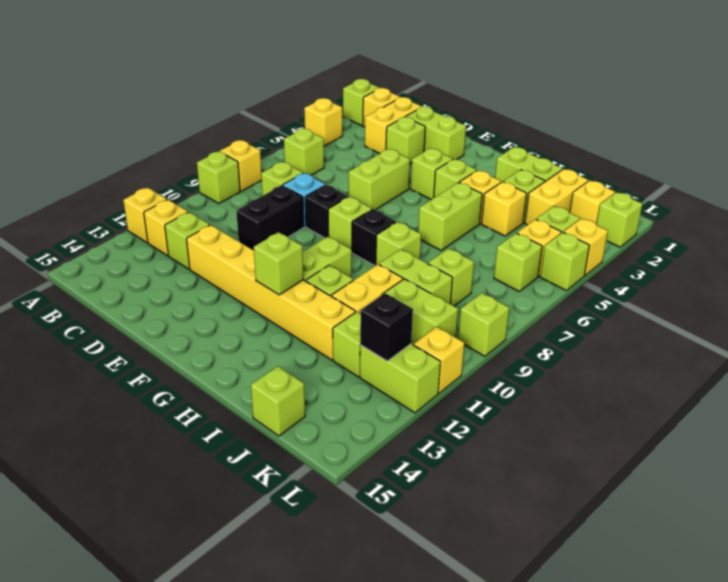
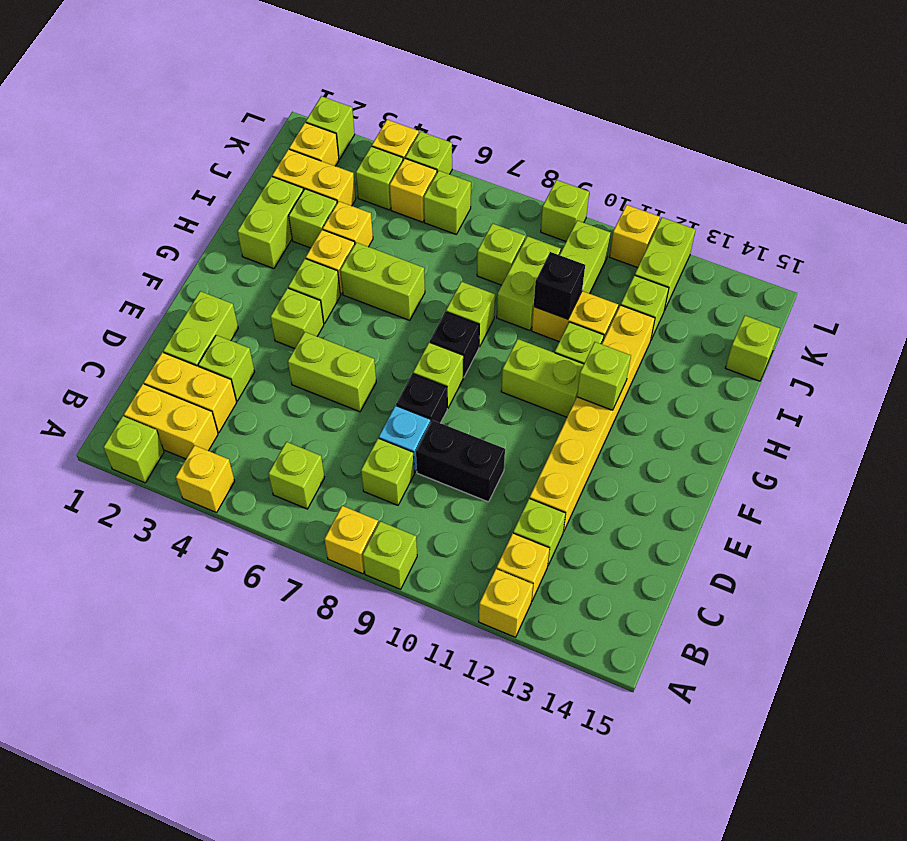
yellow 1x1 brick [363,88,400,127] -> yellow 1x2 brick [124,384,218,459]
black 1x1 brick [360,293,413,361] -> black 1x1 brick moved to [534,252,585,319]

